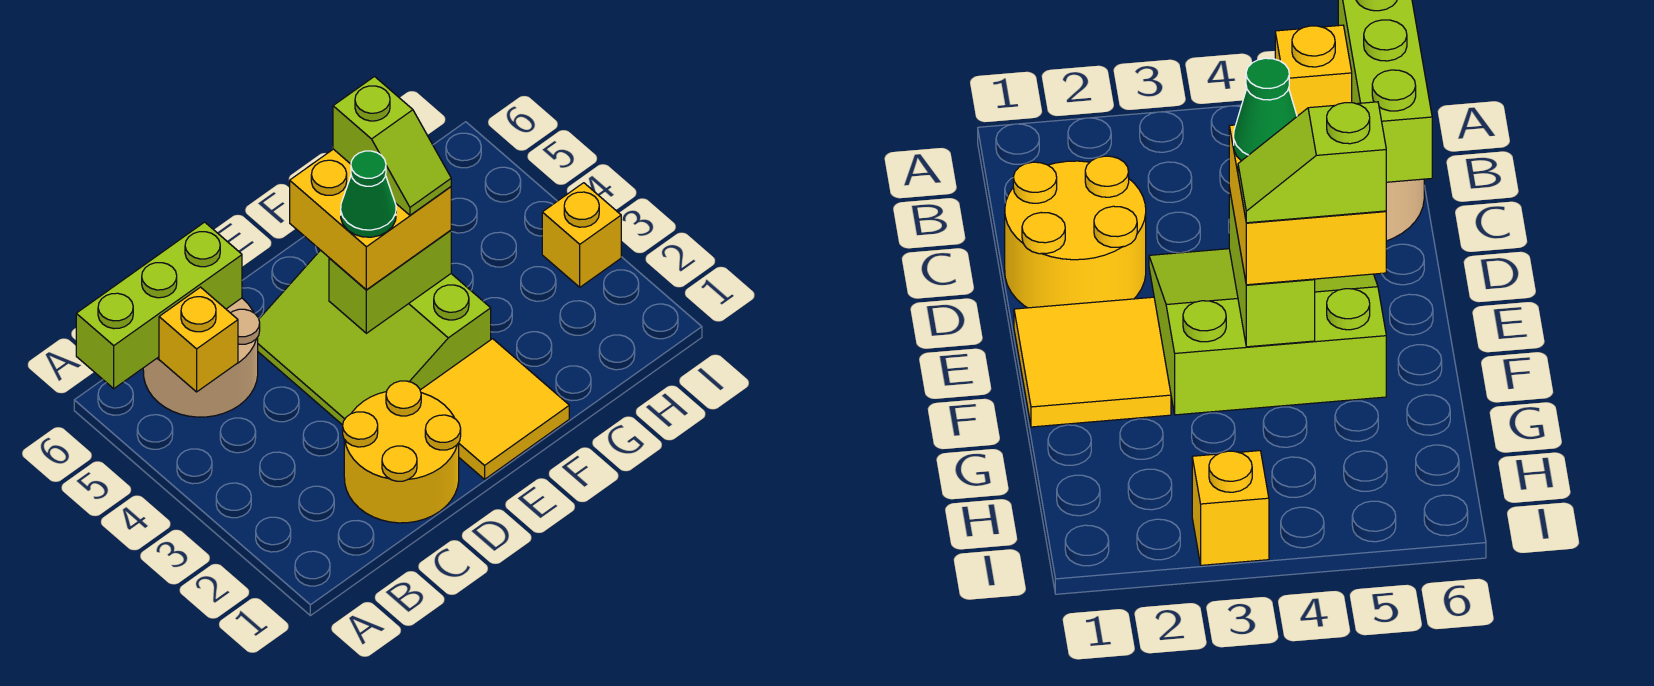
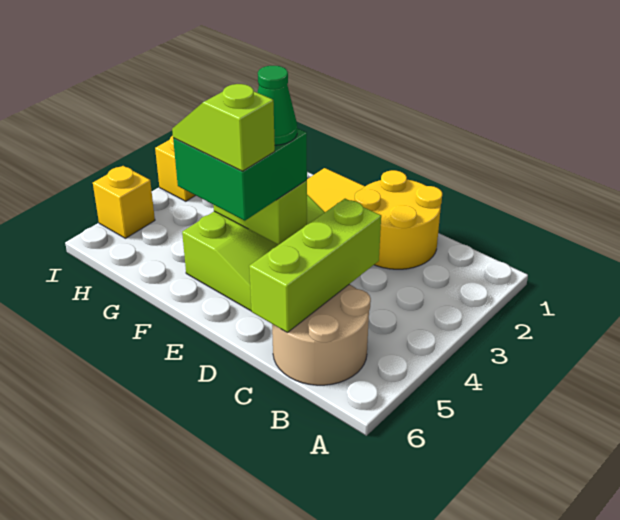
lime 1x3 brick [76,222,242,389] -> lime 1x3 brick turned to [249,199,381,332]
yellow 1x1 brick [159,287,238,392] -> yellow 1x1 brick moved to [93,166,155,238]
yellow 2x2 brick [290,149,451,290] -> green 2x2 brick [173,128,307,221]
lime 1x2 slope [333,77,451,215] -> lime 1x2 slope turned to [172,84,275,171]

